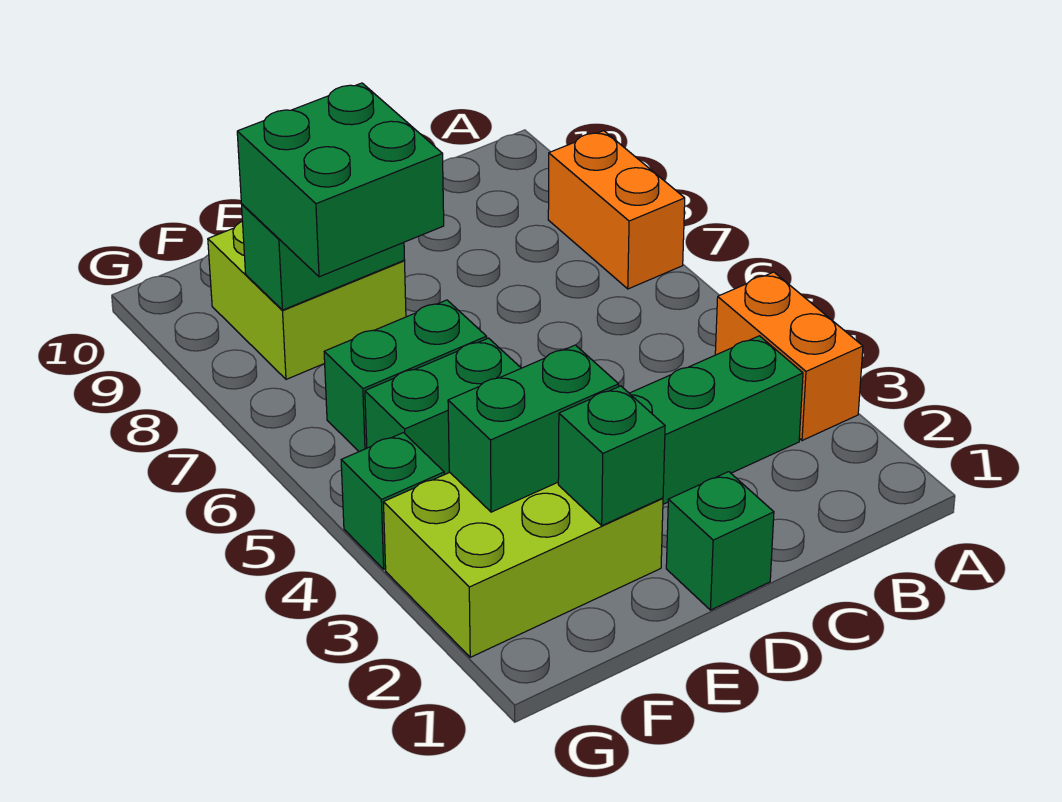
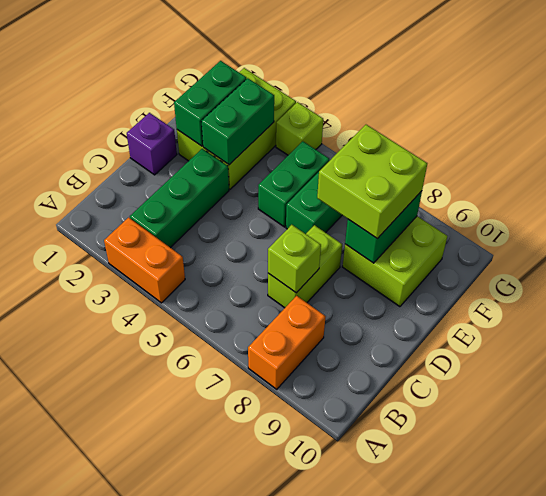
orange 1x2 brick [548,131,685,289] -> orange 1x2 brick turned to [248,296,326,389]
none -> lime 1x2 brick [268,225,342,308]
none -> lime 1x1 brick [268,225,321,293]
green 1x1 brick [666,472,774,610] -> purple 1x1 brick [127,113,177,175]
green 1x1 brick [558,386,665,525] -> green 1x2 brick [174,61,247,146]
green 2x2 brick [237,83,444,277] -> lime 2x2 brick [317,125,427,239]
green 1x1 brick [341,433,444,569] -> lime 1x1 brick [276,102,323,155]

